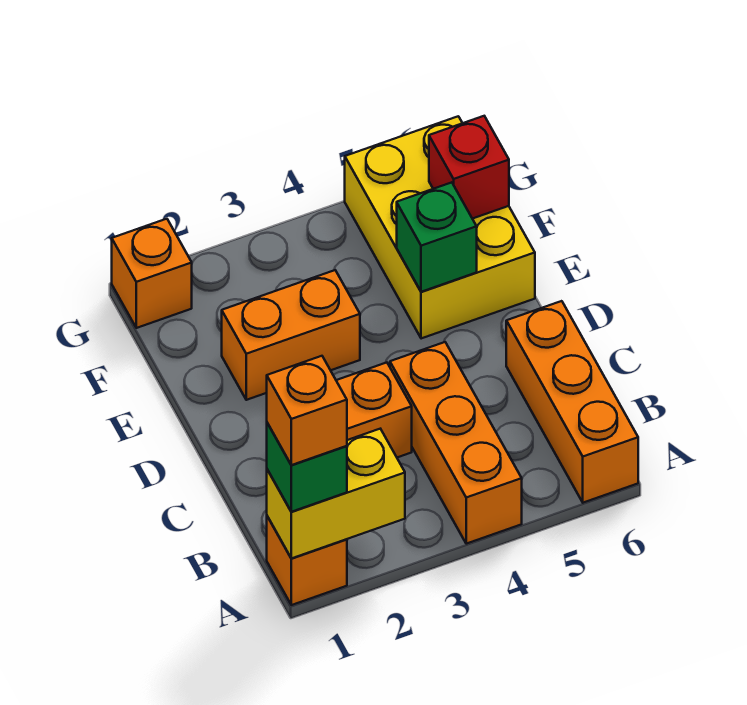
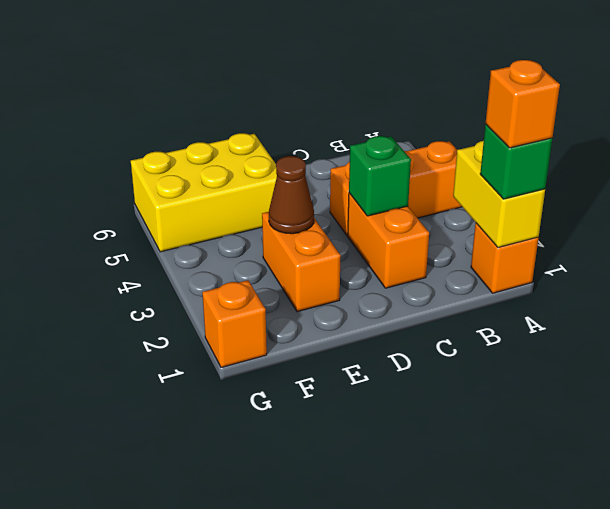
orange 1x3 brick [506,301,638,503] -> none
none -> brown 1x1 cone [269,156,314,234]
green 1x1 brick [397,182,477,292] -> green 1x1 brick moved to [349,136,411,216]
red 1x1 brick [429,116,509,219] -> none

